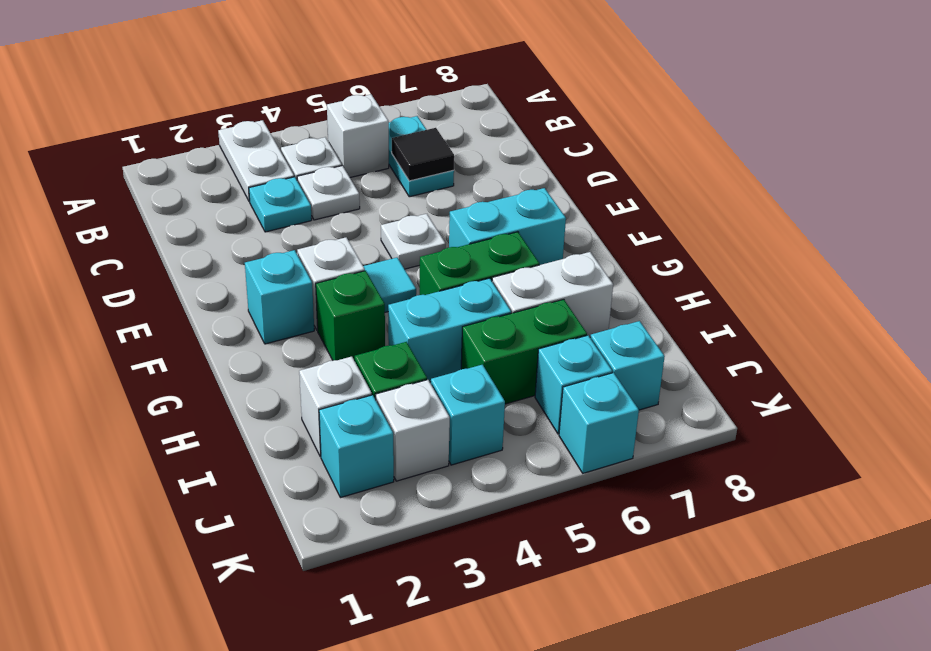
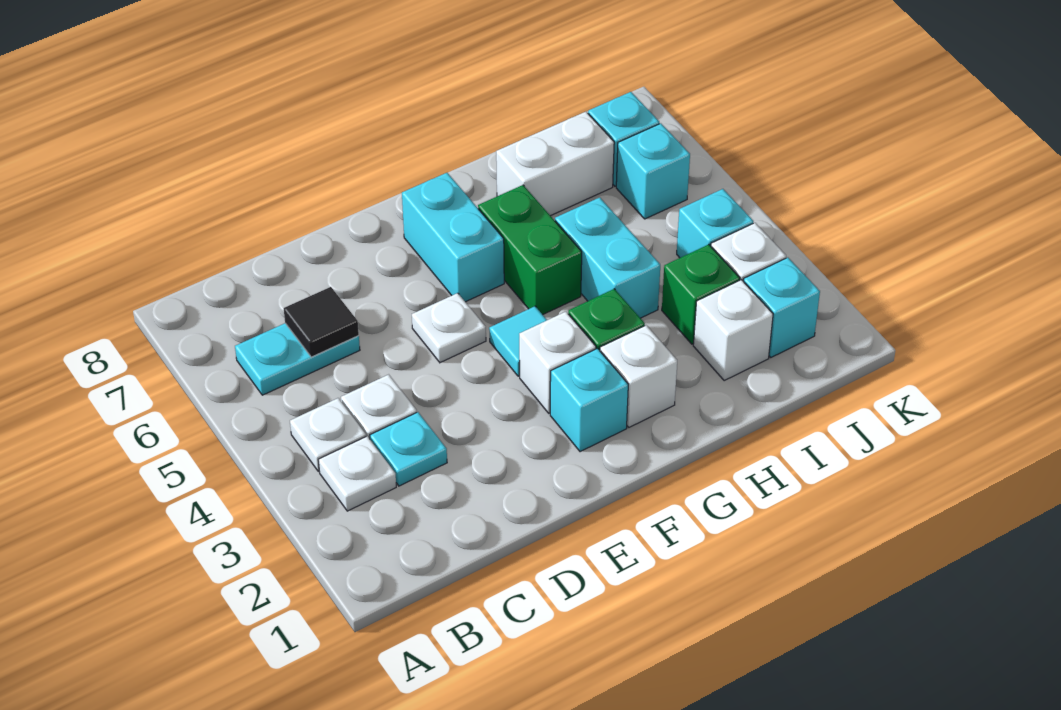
white 1x2 plate [218,120,294,202] -> white 1x1 plate [318,436,396,511]
white 1x1 brick [327,95,389,178] -> white 1x1 brick moved to [600,325,677,427]
white 1x2 brick [492,252,613,337] -> white 1x2 brick turned to [496,112,614,216]
green 1x2 brick [461,299,587,404] -> none
cyan 1x1 brick [559,373,639,473] -> none

